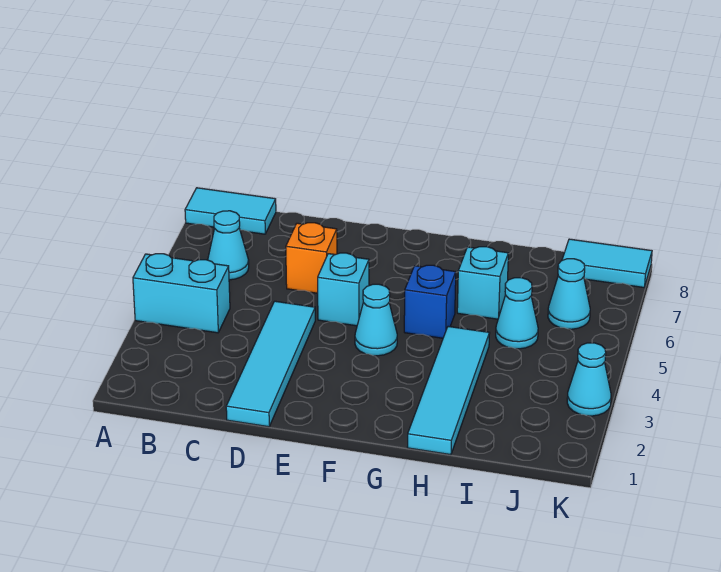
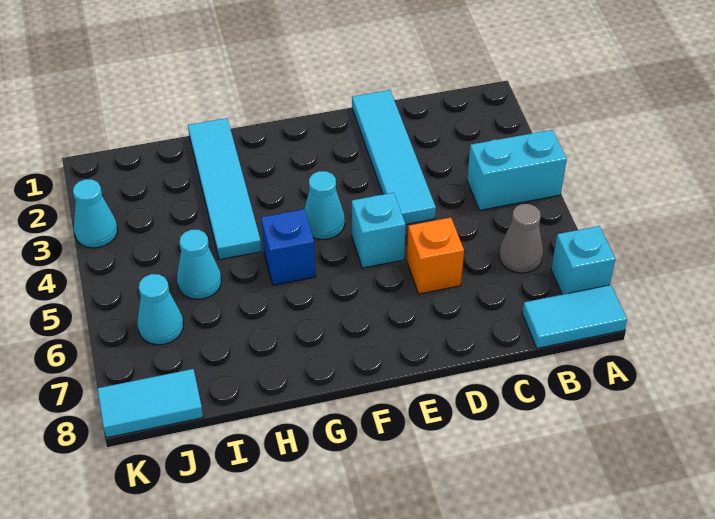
cyan 1x1 cone [208,211,249,280] -> grey 1x1 cone [499,204,543,273]
cyan 1x1 brick [457,247,508,319] -> cyan 1x1 brick moved to [551,226,616,295]

